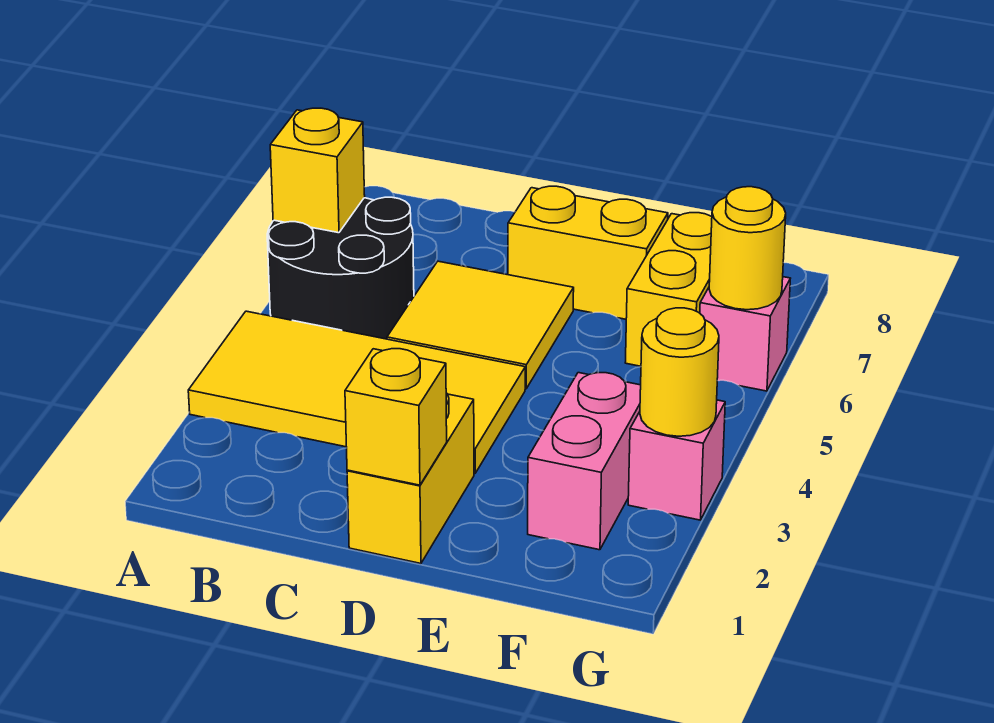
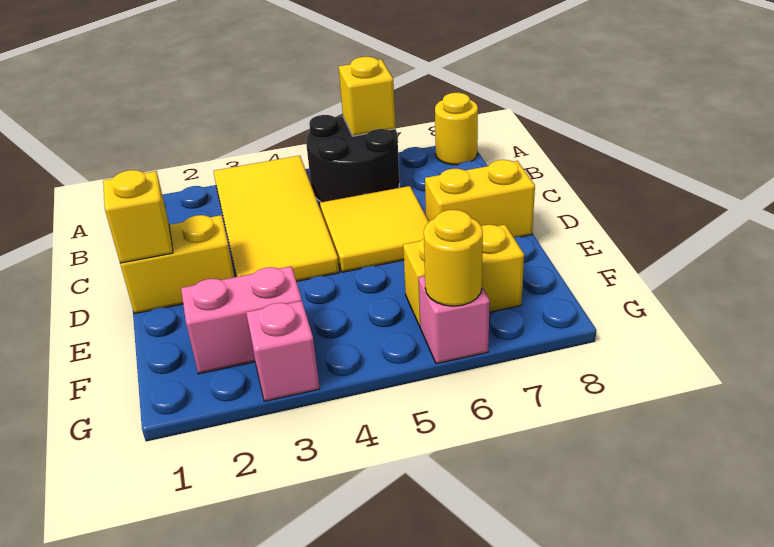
yellow 1x2 brick [508,186,668,319] -> yellow 1x2 brick turned to [425,160,535,237]
yellow 1x1 round brick [640,308,719,436] -> yellow 1x1 round brick moved to [435,93,478,165]

